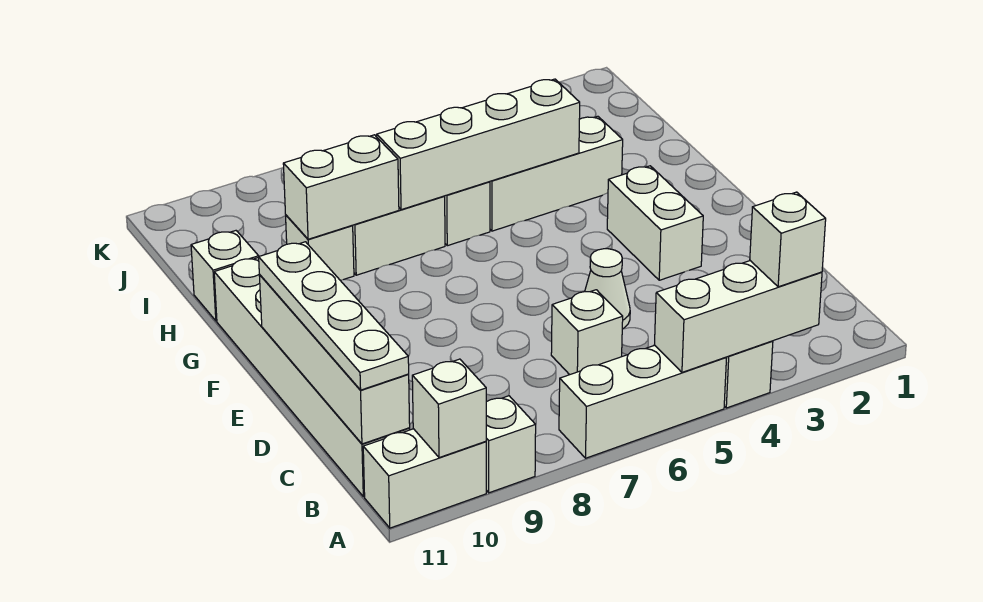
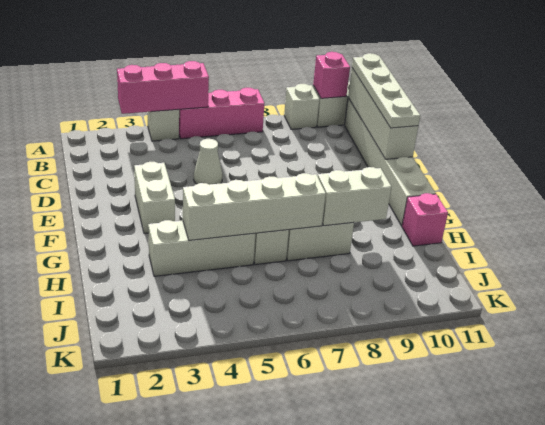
white 1x3 brick [654,261,822,372] -> pink 1x3 brick [117,61,209,114]
white 1x1 brick [750,192,826,287] -> none
white 1x3 brick [559,345,726,458] -> pink 1x3 brick [179,88,265,139]
white 1x1 brick [412,359,486,458] -> pink 1x1 brick [313,52,350,98]
white 1x1 brick [551,290,623,375] -> none
white 1x1 brick [286,215,354,280] -> none
white 1x1 brick [191,231,259,321] -> pink 1x1 brick [402,193,448,246]

